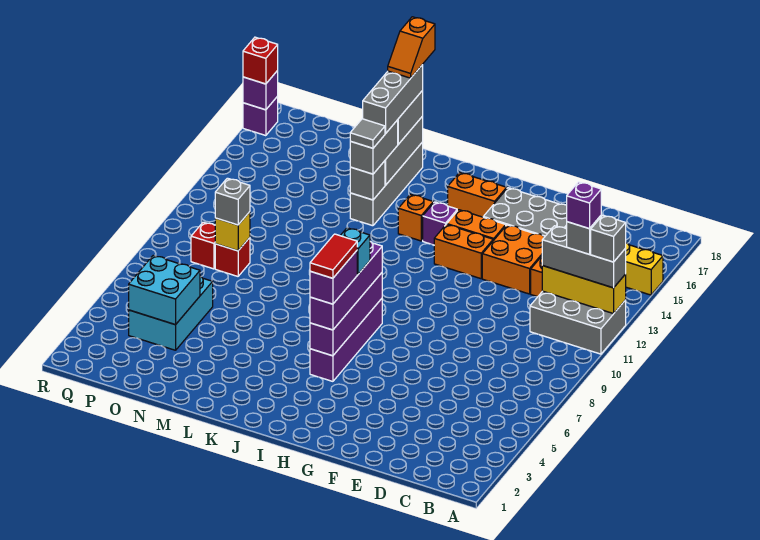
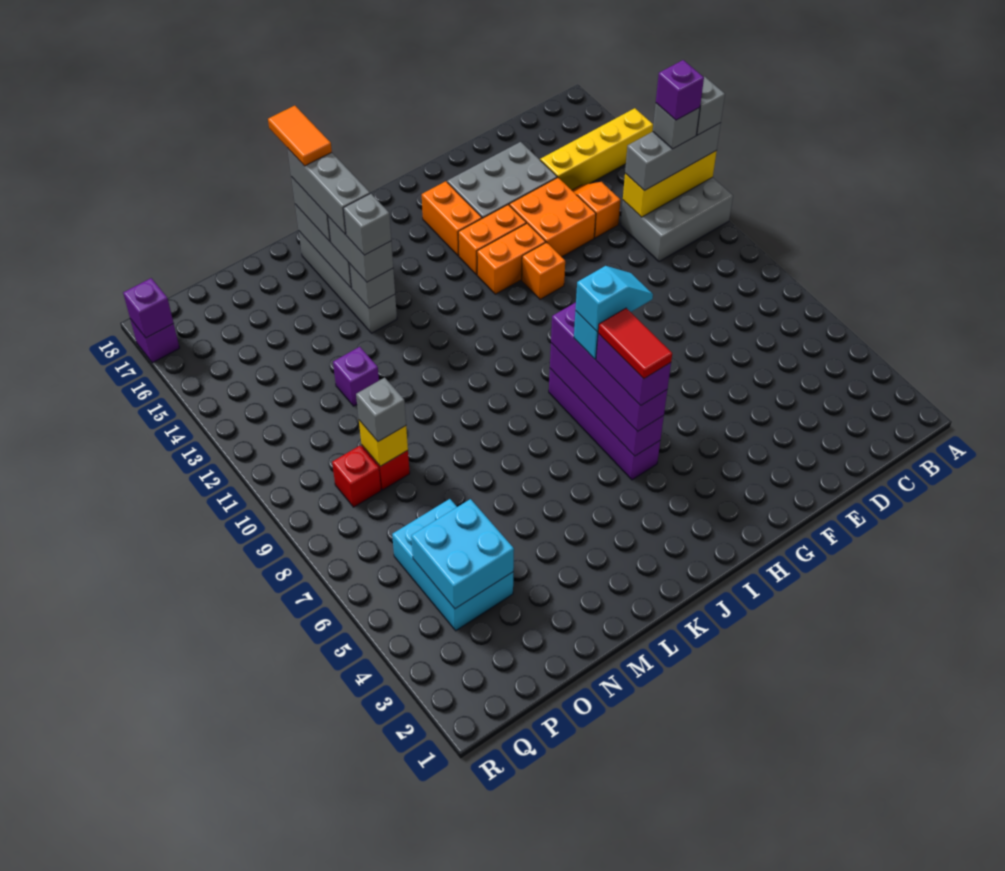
none -> cyan 1x2 slope [576,266,653,332]
orange 1x2 brick [448,172,507,217] -> orange 1x2 brick turned to [422,181,482,256]
purple 1x1 brick [423,202,457,245] -> purple 1x1 brick moved to [333,347,379,406]
orange 1x1 brick [398,194,433,241] -> orange 1x1 brick moved to [522,242,565,299]
grey 1x1 tile [350,119,385,148] -> grey 1x1 brick [343,193,391,255]
orange 1x2 slope [388,17,435,78] -> orange 1x2 tile [268,106,332,166]
red 1x1 brick [243,37,278,84] -> none

